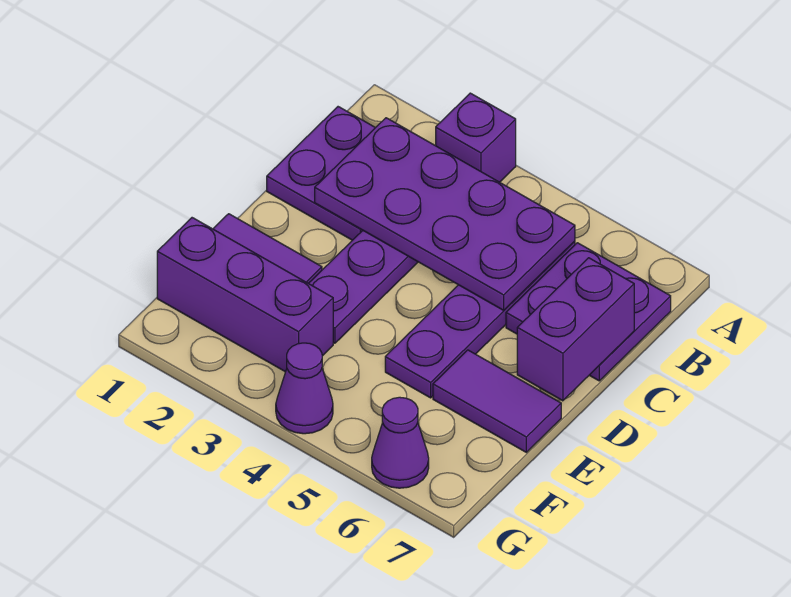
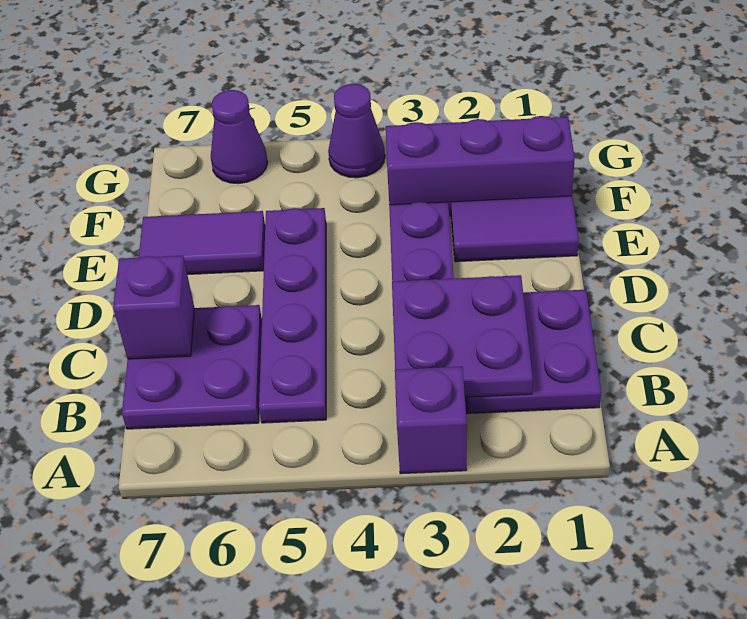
purple 2x4 plate [315,118,575,310] -> purple 2x2 plate [392,275,533,397]
purple 1x2 brick [517,258,634,401] -> purple 1x1 brick [113,256,194,359]

